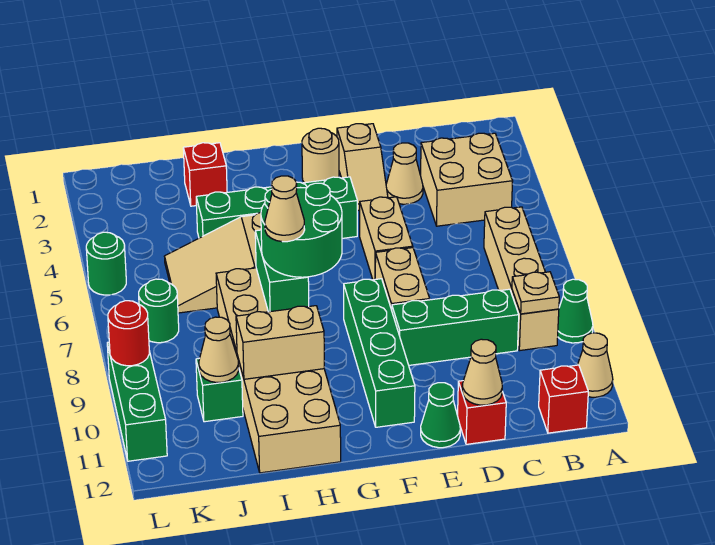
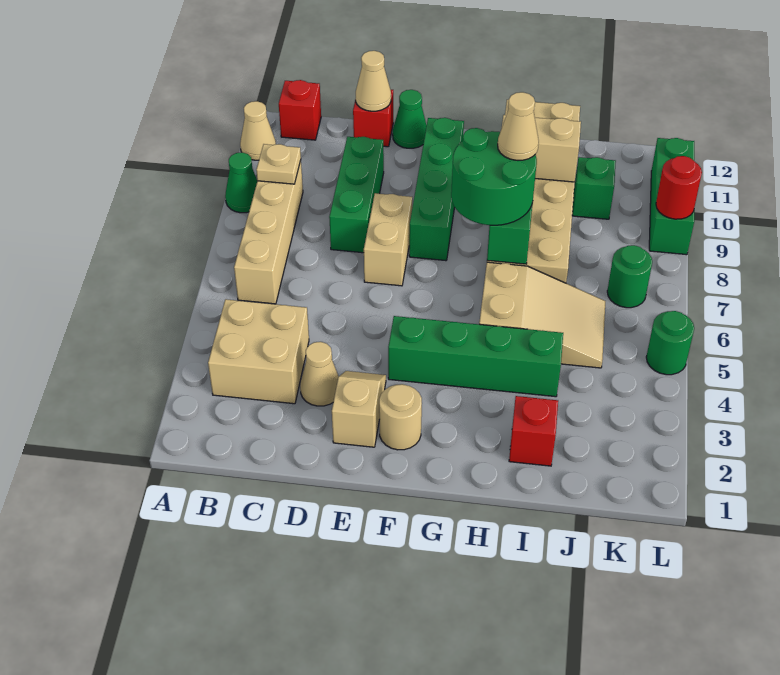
green 1x3 brick [392,289,519,365] -> green 1x3 brick turned to [329,137,384,253]
tan 1x2 brick [360,197,413,280] -> none
tan 1x1 cone [199,317,239,382] -> none

